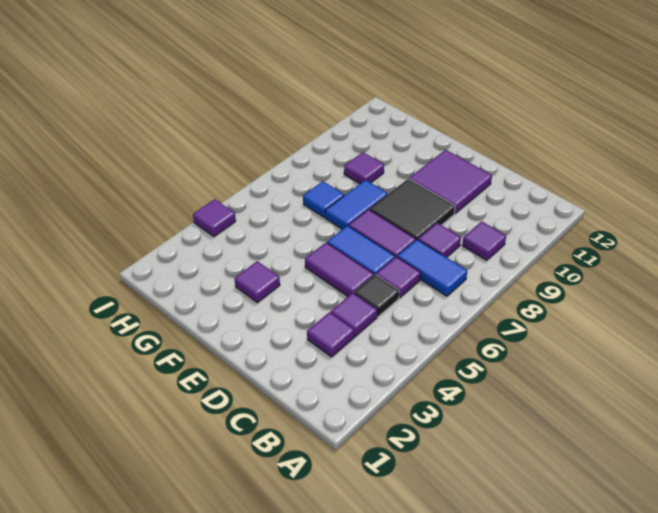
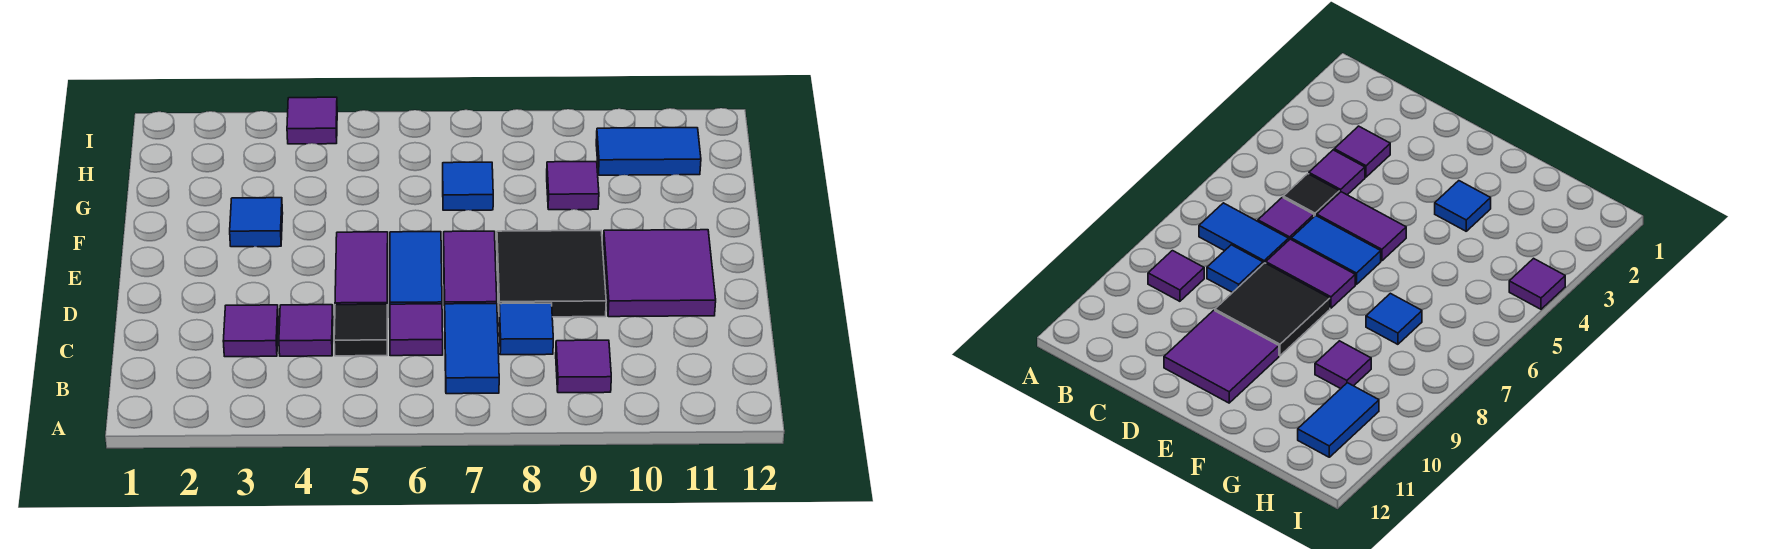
purple 1x1 tile [418,223,461,257] -> blue 1x1 tile [499,303,553,355]
purple 1x1 tile [234,261,280,303] -> blue 1x1 tile [230,198,283,247]
blue 1x2 tile [325,180,388,229] -> blue 1x2 tile moved to [596,128,701,175]

